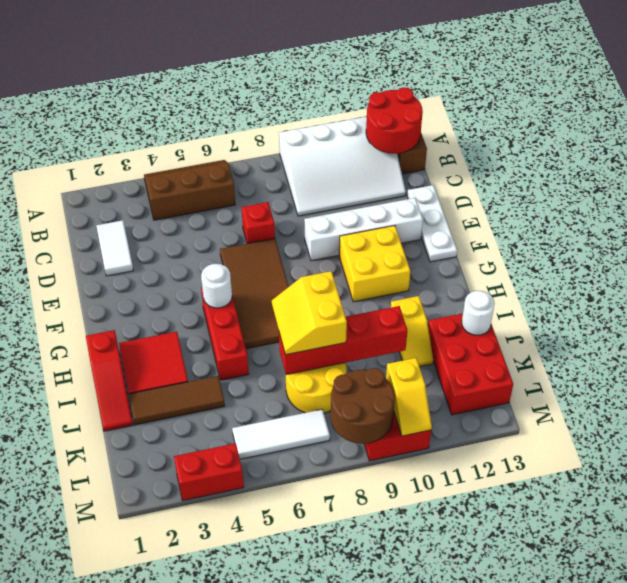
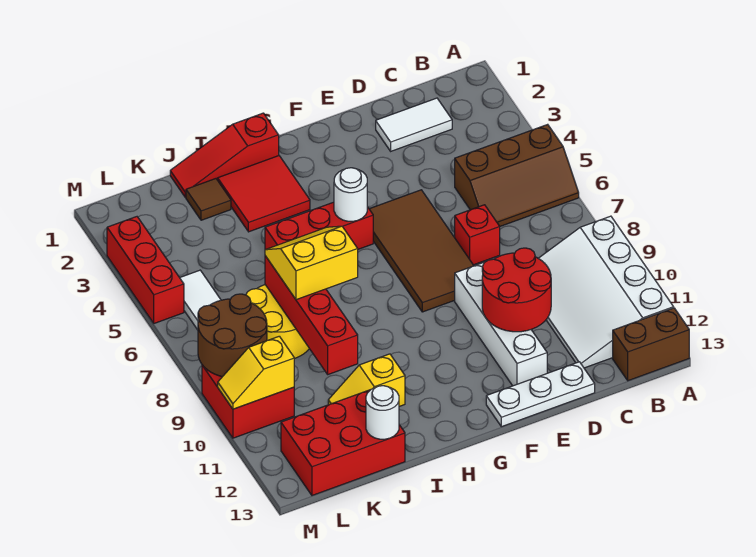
brown 2x3 slope [144,160,235,220] -> brown 2x3 slope turned to [455,124,579,226]
red 2x2 round brick [366,87,423,154] -> red 2x2 round brick moved to [482,248,551,332]
brown 2x4 tile [220,238,289,349] -> brown 2x4 tile turned to [369,190,474,312]
yellow 2x2 brick [339,226,410,302] -> none
brown 1x3 tile [129,376,225,425] -> brown 1x1 tile [186,179,231,220]
red 1x2 brick [174,443,244,501] -> red 1x3 brick [107,217,184,323]

